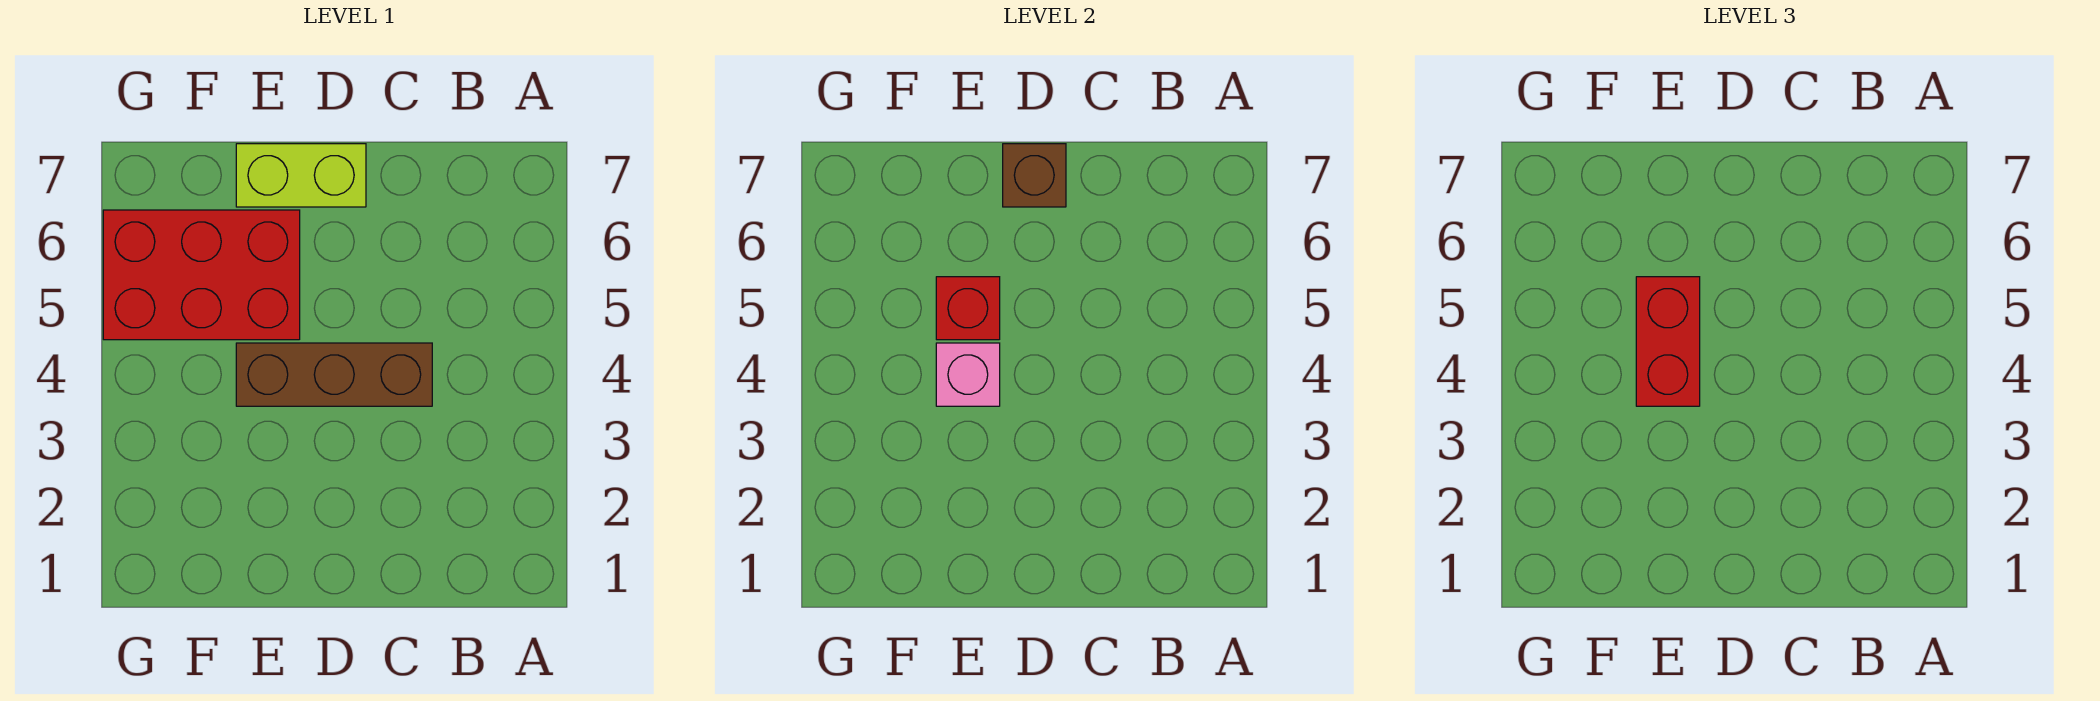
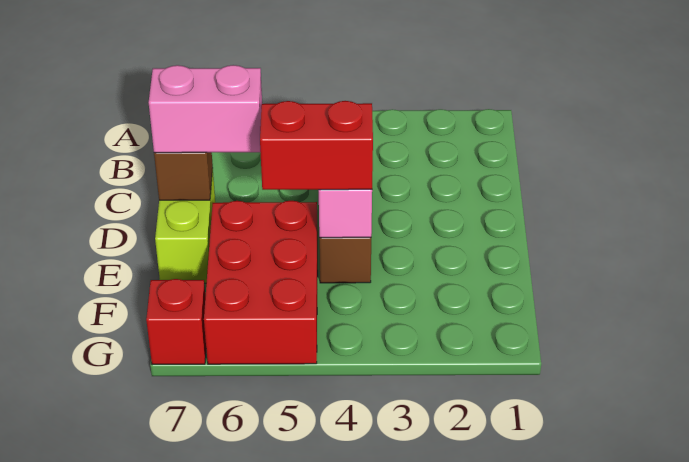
none -> pink 1x2 brick [149,65,262,153]
red 1x1 brick [936,277,1000,340] -> red 1x1 brick moved to [146,279,206,364]

